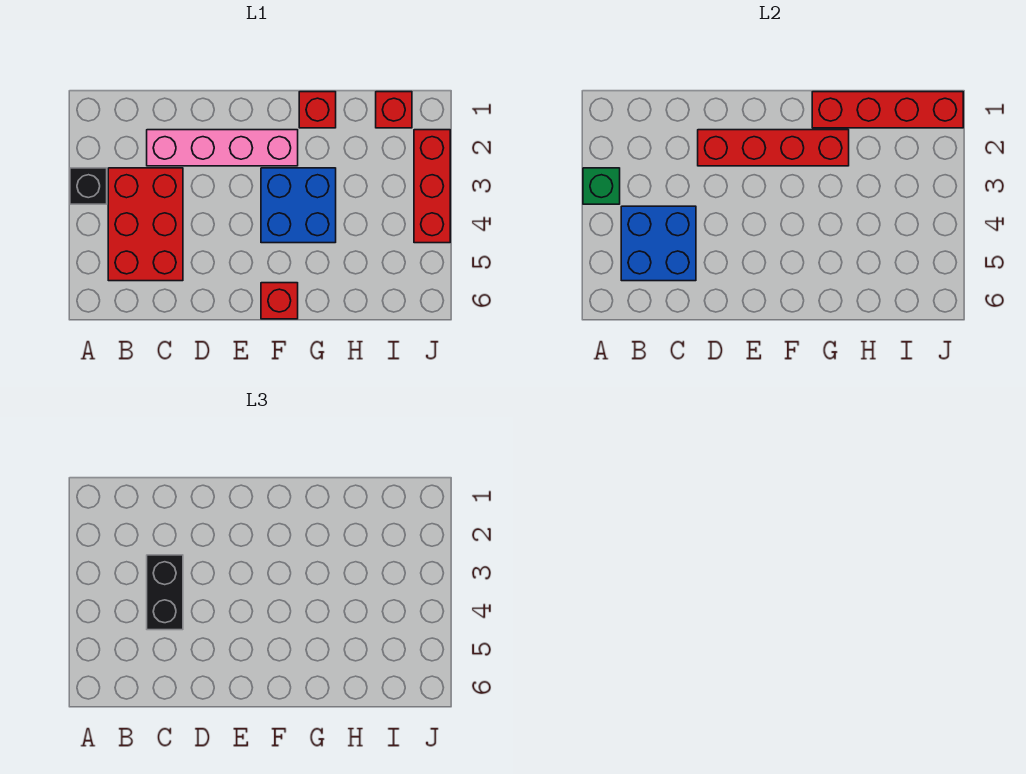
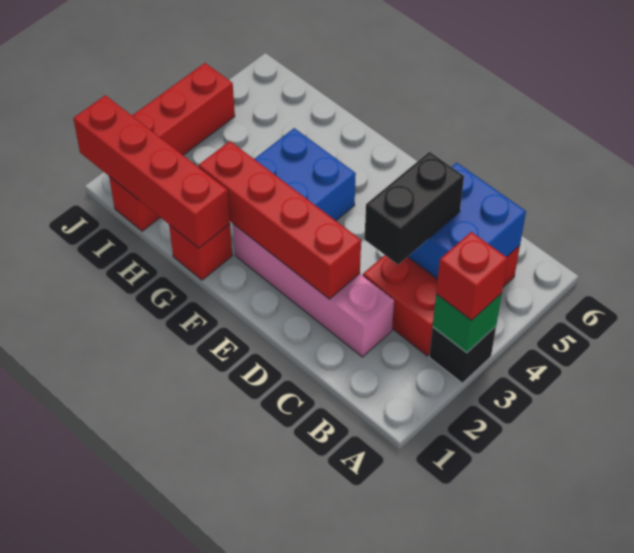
red 1x1 brick [261,283,298,319] -> red 1x1 brick moved to [436,232,508,320]

